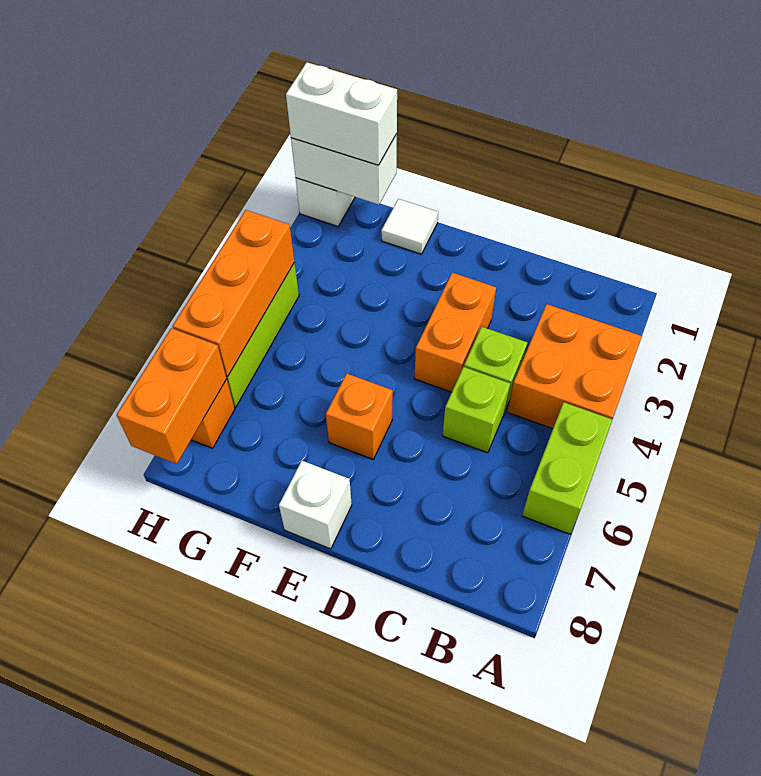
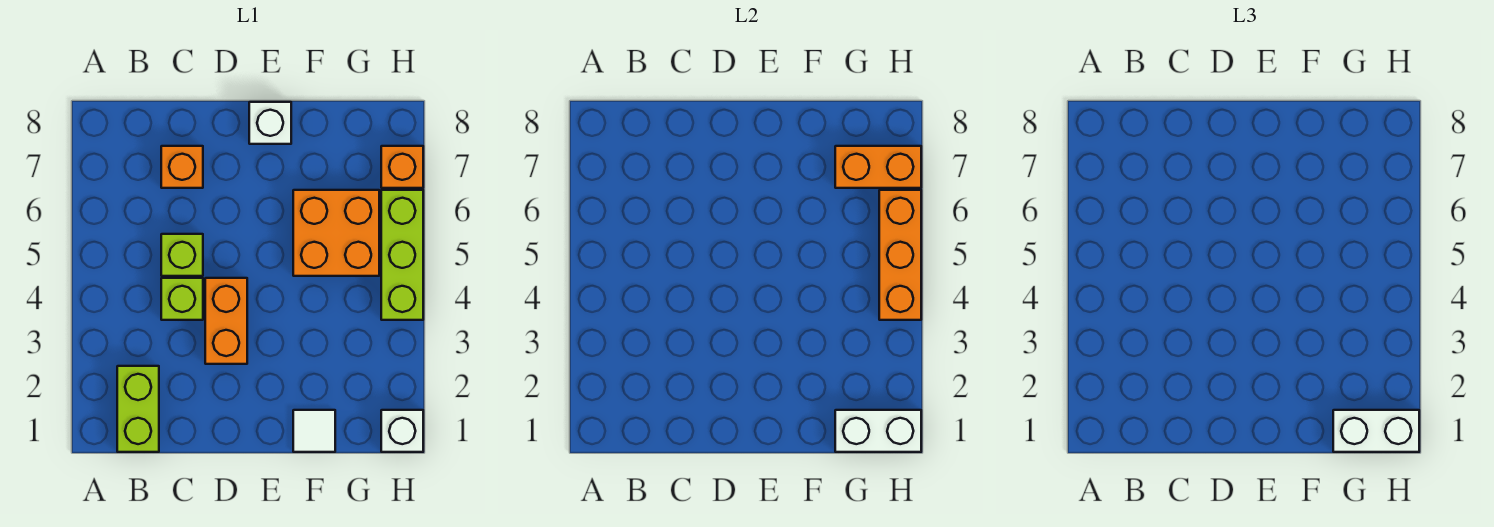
orange 2x2 brick [508,304,642,429] -> orange 2x2 brick moved to [293,190,379,276]
lime 1x2 brick [522,402,612,534] -> lime 1x2 brick moved to [117,366,159,452]
orange 1x1 brick [326,374,393,459] -> orange 1x1 brick moved to [161,146,203,188]
orange 1x2 brick [117,328,227,464] -> orange 1x2 brick turned to [835,146,921,188]

